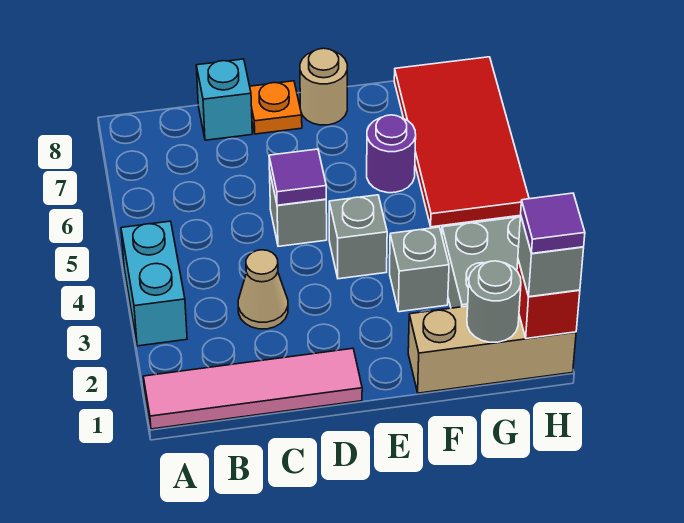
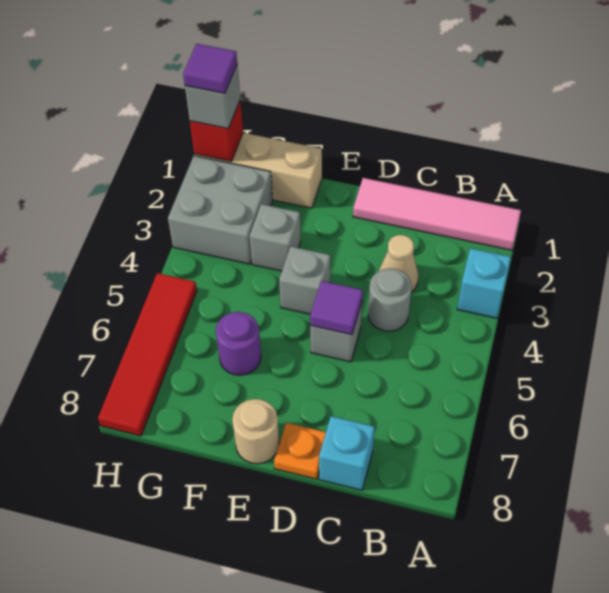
cyan 1x2 brick [121,221,187,346] -> cyan 1x1 brick [457,248,511,318]
grey 1x1 round brick [467,261,521,342] -> grey 1x1 round brick moved to [368,268,412,331]
red 2x4 tile [394,57,529,227] -> red 1x4 tile [98,273,197,436]

